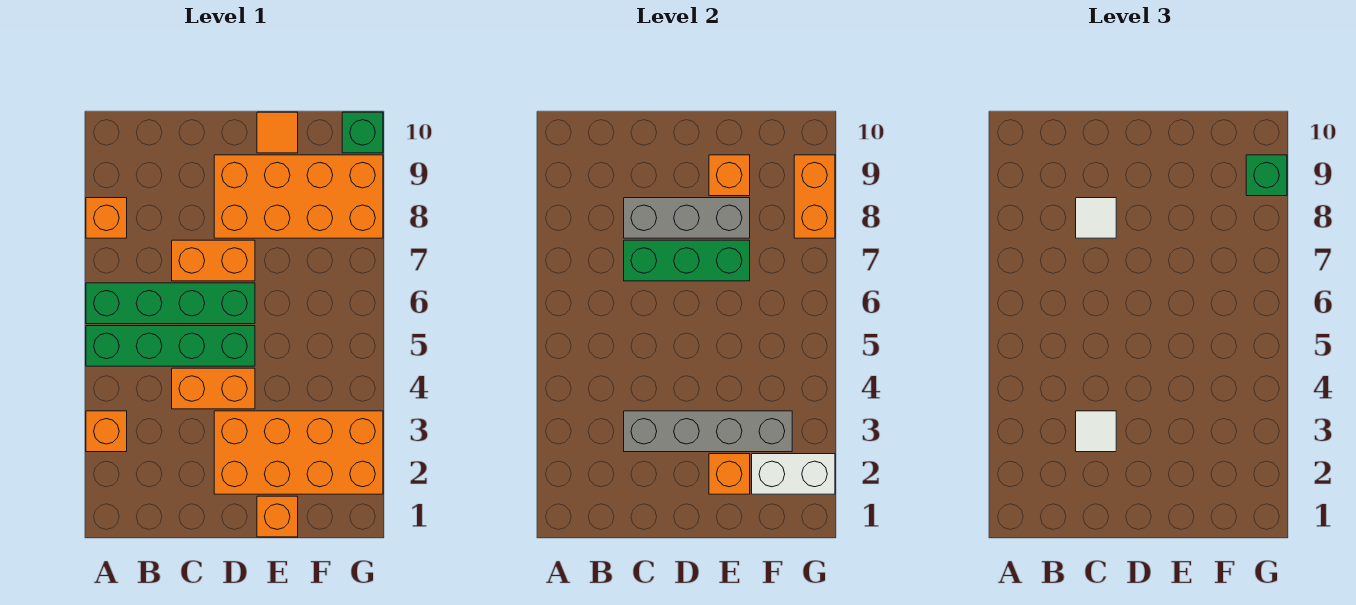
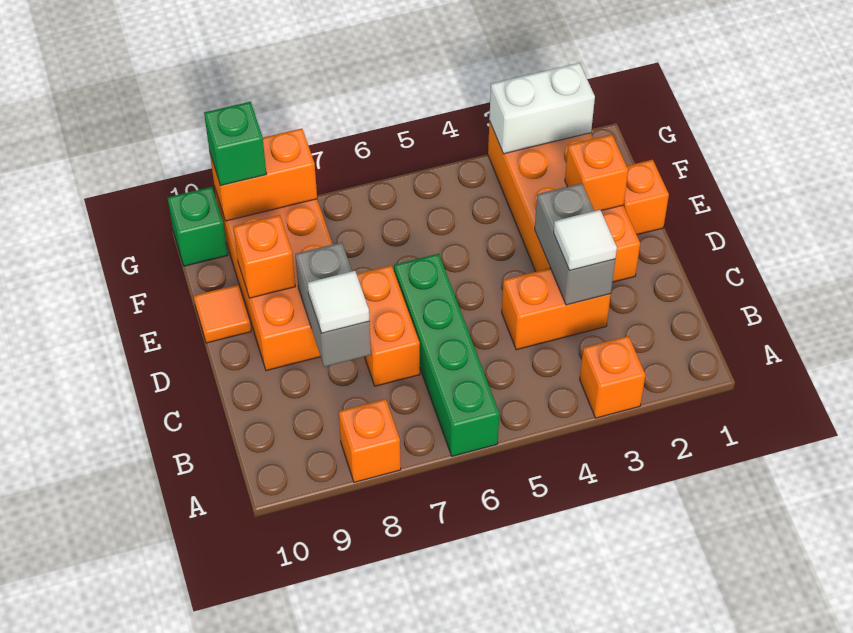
green 1x4 brick [86,326,255,366] -> none
grey 1x4 brick [624,411,792,452] -> grey 1x2 brick [535,183,615,305]
orange 1x2 brick [172,368,255,409] -> orange 1x2 brick turned to [502,268,611,350]
green 1x3 brick [624,240,750,281] -> none
grey 1x3 brick [624,198,750,238] -> grey 1x2 brick [295,242,371,367]
white 1x2 brick [752,454,835,494] -> white 1x2 brick turned to [489,63,595,154]

